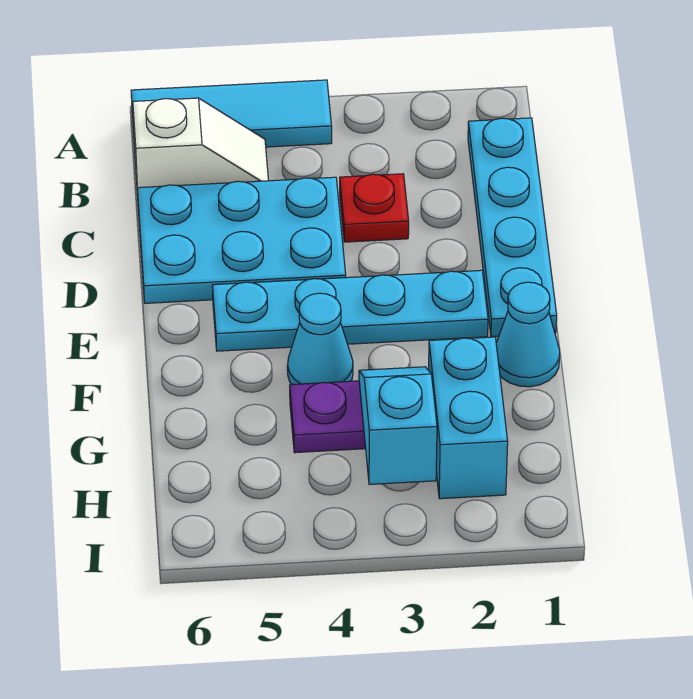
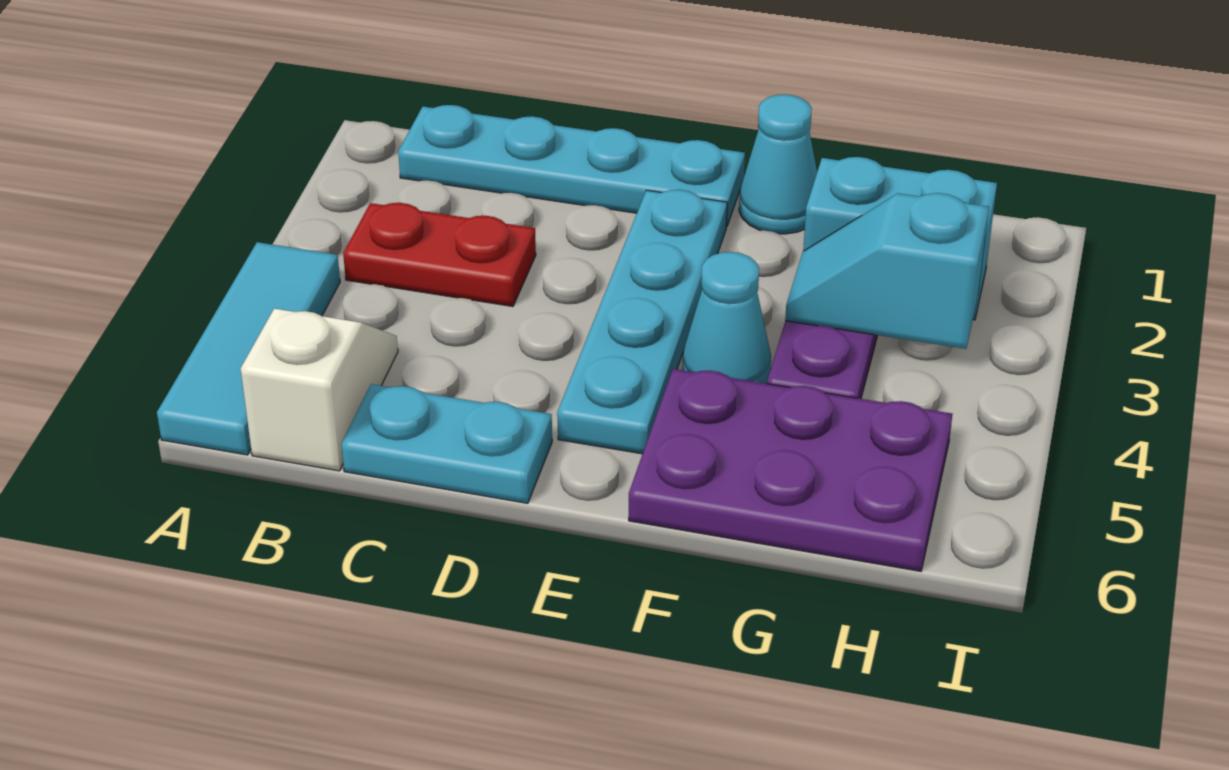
red 1x1 plate [340,174,409,242] -> red 1x2 plate [343,203,536,306]
cyan 2x3 plate [137,177,346,303] -> cyan 1x2 plate [341,384,552,503]
none -> purple 2x3 plate [629,369,952,571]

